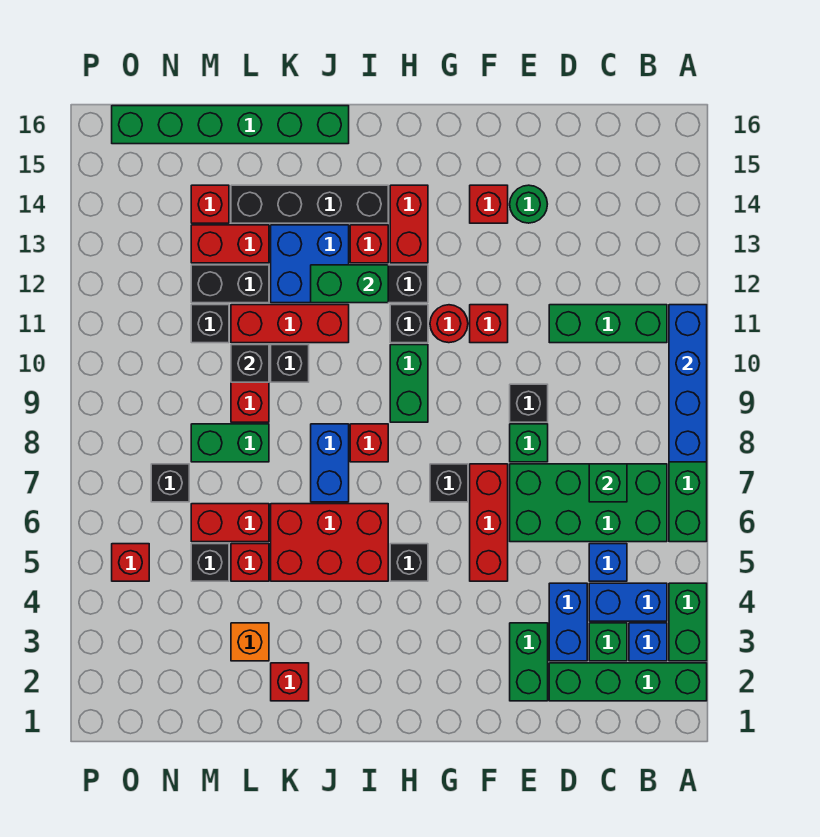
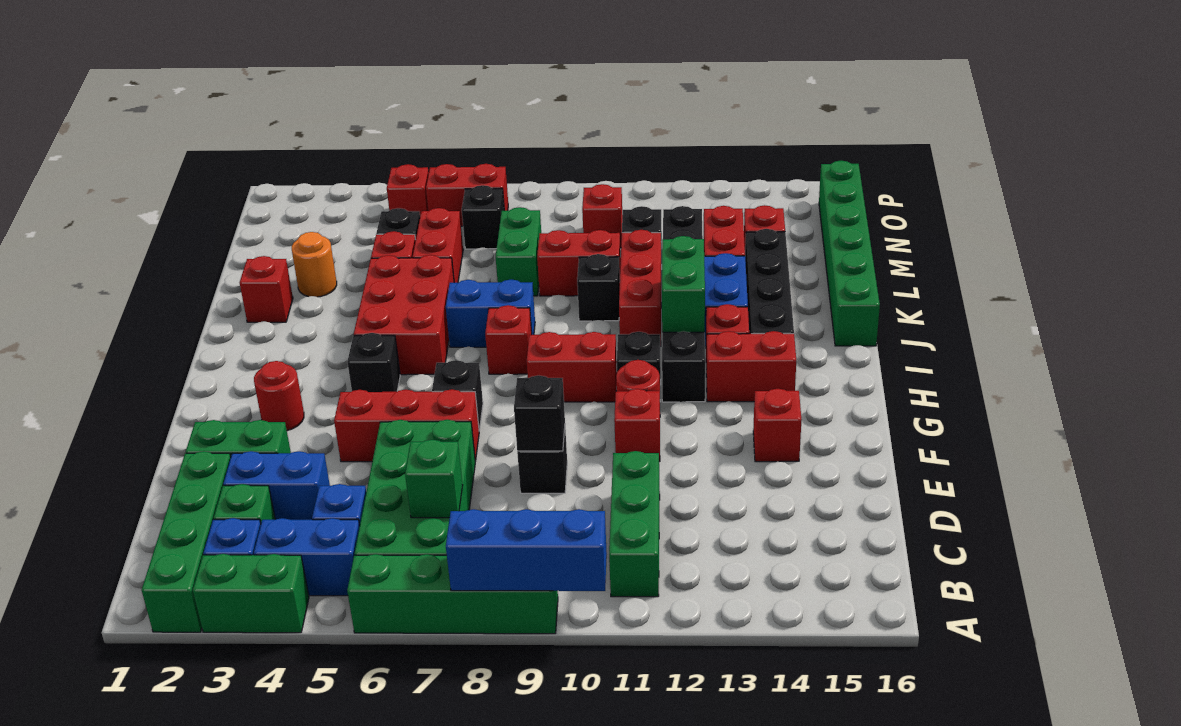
blue 1x4 brick [669,305,707,462] -> blue 1x3 brick [446,509,607,591]
blue 1x2 brick [589,583,667,621] -> blue 1x2 brick turned to [254,518,360,596]
green 1x1 brick [510,424,548,462] -> none
green 1x1 round brick [510,185,547,223] -> none
none -> red 1x1 round brick [254,361,304,431]
green 1x2 brick [390,345,428,422] -> red 1x2 brick [527,332,617,402]
orange 1x1 brick [231,623,269,661] -> orange 1x1 round brick [292,232,337,297]
black 1x1 brick [231,345,269,382] -> black 1x1 brick moved to [514,375,565,451]
none -> red 1x1 brick [582,184,622,248]
none -> red 1x2 brick [426,164,508,226]

